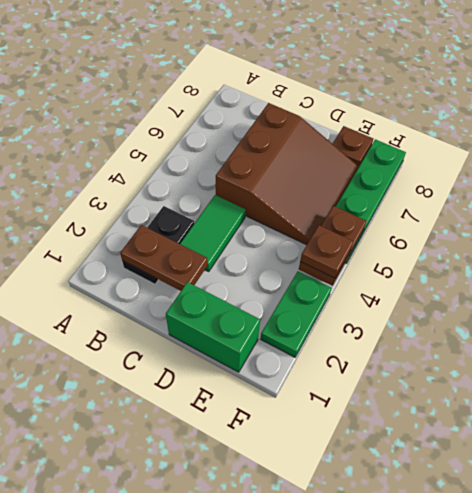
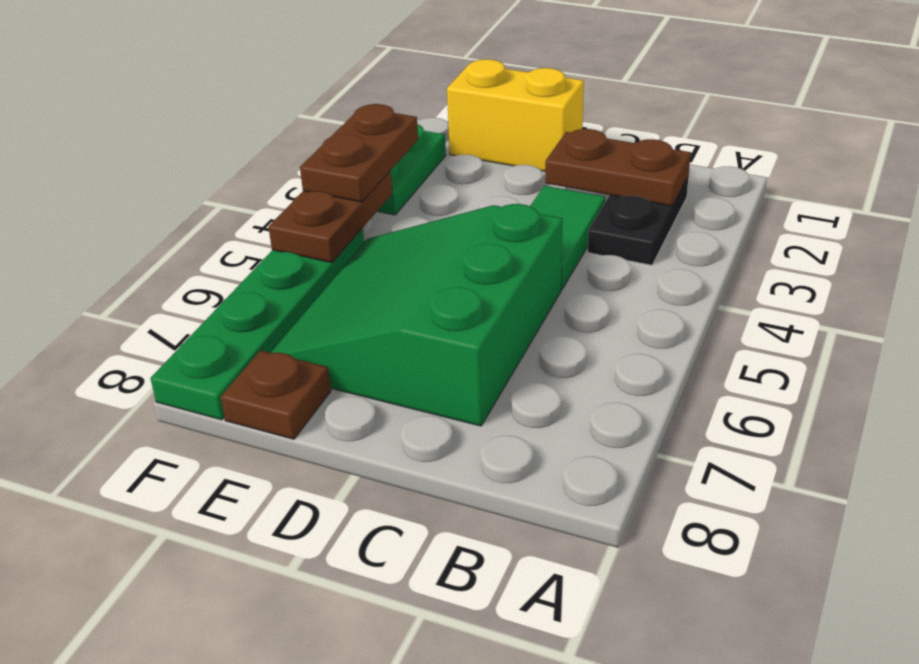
brown 3x3 slope [216,103,359,245] -> green 3x3 slope [269,204,563,426]
green 1x2 brick [166,282,260,372] -> yellow 1x2 brick [447,59,584,171]
brown 1x1 plate [300,225,353,278] -> brown 1x2 plate [300,104,418,202]

